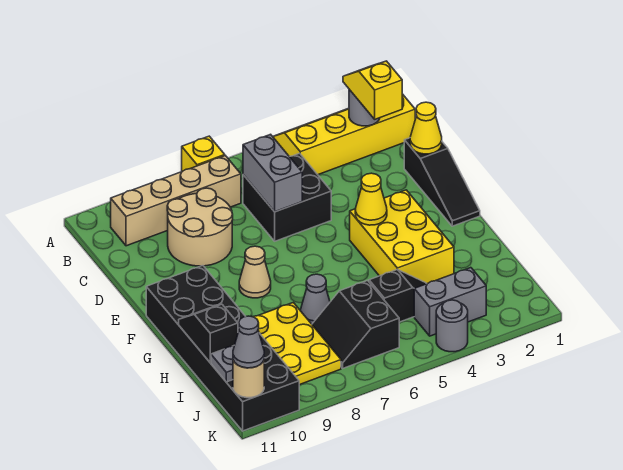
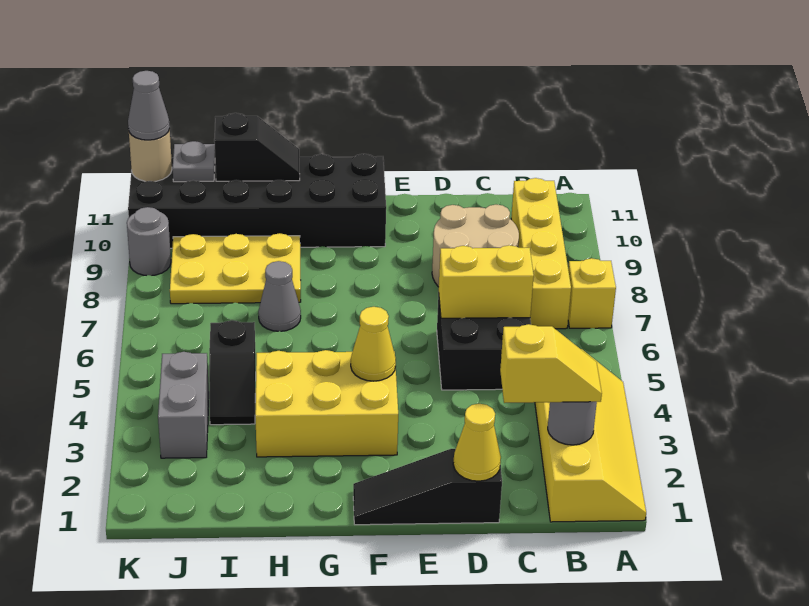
tan 1x4 brick [111,156,241,246] -> yellow 1x4 brick [511,178,571,329]
grey 1x2 brick [243,134,302,212] -> yellow 1x2 brick [439,245,534,318]
tan 1x1 cone [239,246,271,298] -> none
black 2x2 slope [312,281,399,368] -> none
grey 1x1 round brick [436,300,468,352] -> grey 1x1 round brick moved to [127,207,171,276]

